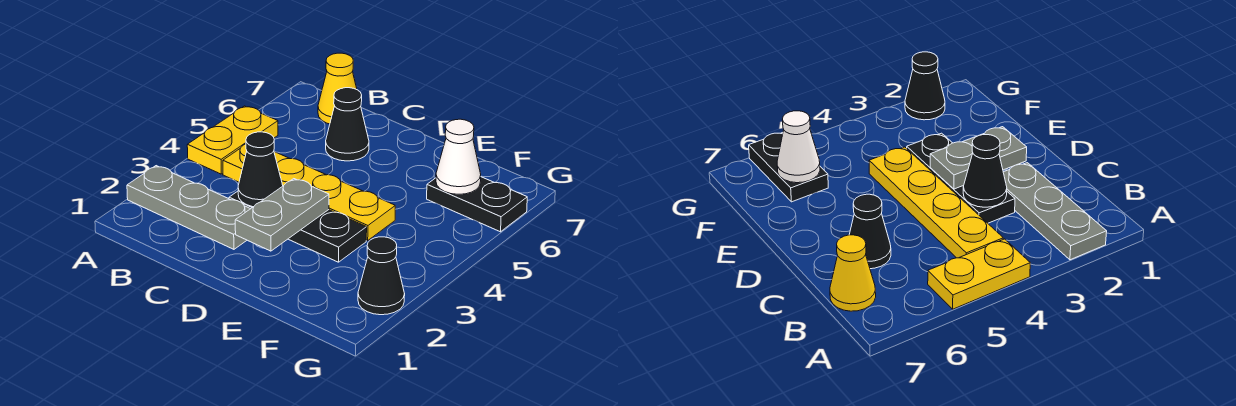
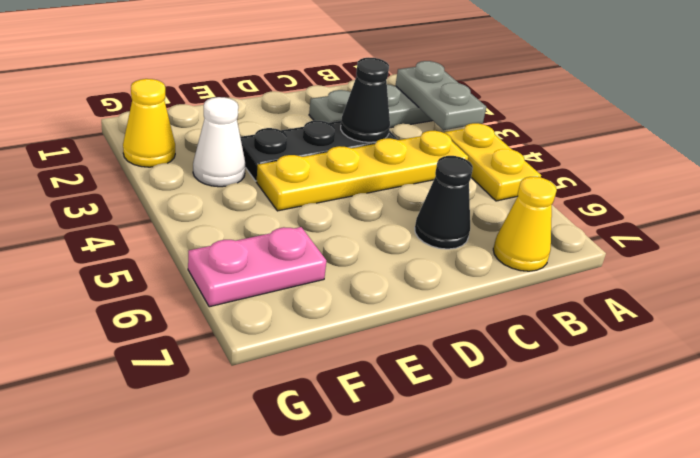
grey 1x2 plate [235,179,329,251] -> grey 1x2 plate moved to [395,61,486,130]
black 1x2 plate [427,177,527,232] -> pink 1x2 plate [188,227,326,307]
white 1x1 cone [436,119,481,194] -> white 1x1 cone moved to [193,97,245,187]
black 1x1 cone [358,237,405,315] -> yellow 1x1 cone [123,79,175,167]

